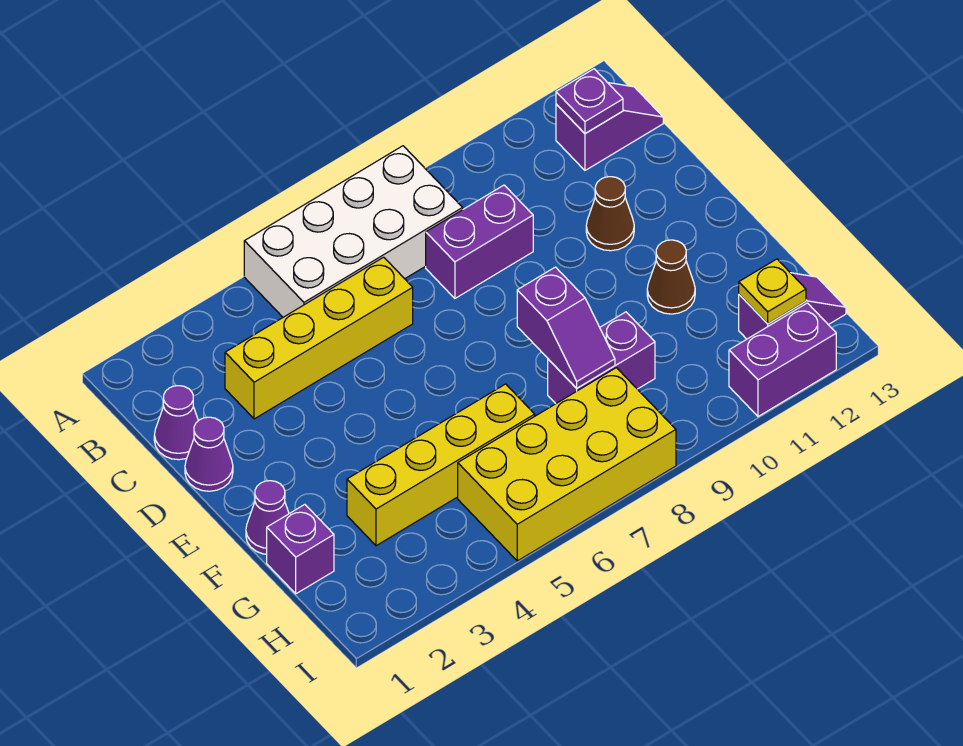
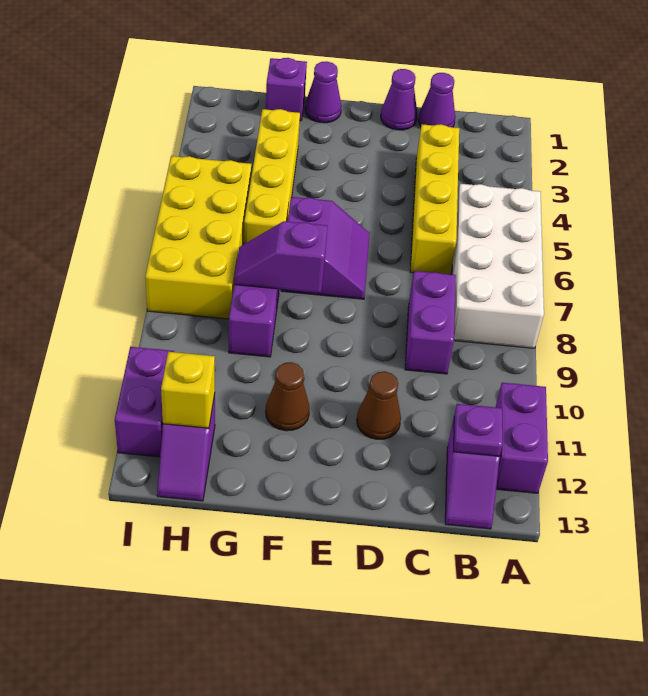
none -> purple 1x2 brick [496,383,548,493]
none -> purple 2x2 slope [281,197,370,299]
yellow 1x1 plate [739,259,806,324] -> yellow 1x1 brick [161,352,215,428]

